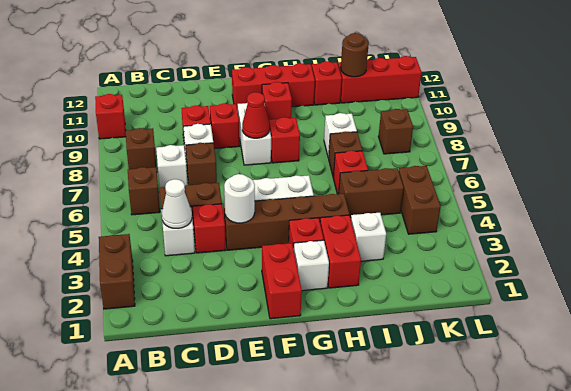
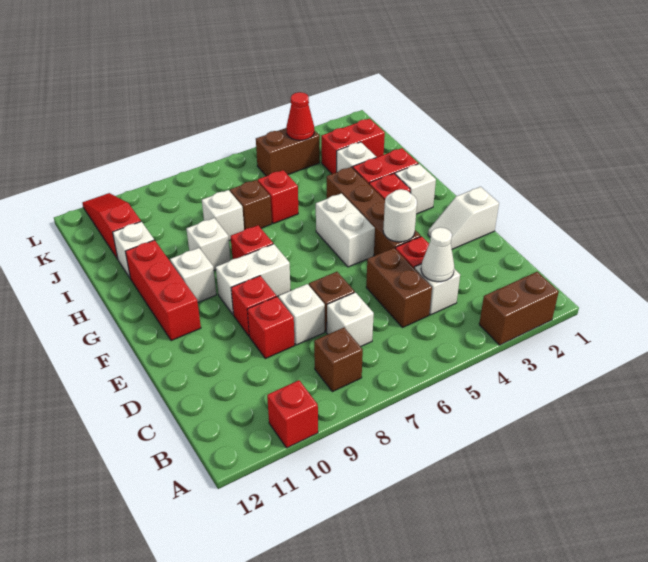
brown 1x1 brick [128,167,160,215] -> none
none -> white 1x2 slope [428,187,499,249]
red 1x2 brick [262,243,302,319] -> red 1x2 brick moved to [321,119,385,174]
red 1x1 cone [242,92,270,138] -> red 1x1 cone moved to [286,92,314,140]
red 1x1 brick [262,82,292,120] -> white 1x1 brick [170,248,216,302]
none -> white 1x1 brick [186,218,231,270]
brown 1x2 brick [339,168,404,218] -> none
red 1x1 brick [312,62,342,105] -> white 1x1 brick [113,222,154,278]
red 1x3 brick [338,56,422,103] -> red 1x3 slope [82,193,141,259]
brown 1x1 round brick [341,33,369,77] -> none
brown 1x1 brick [378,109,413,154] -> none

